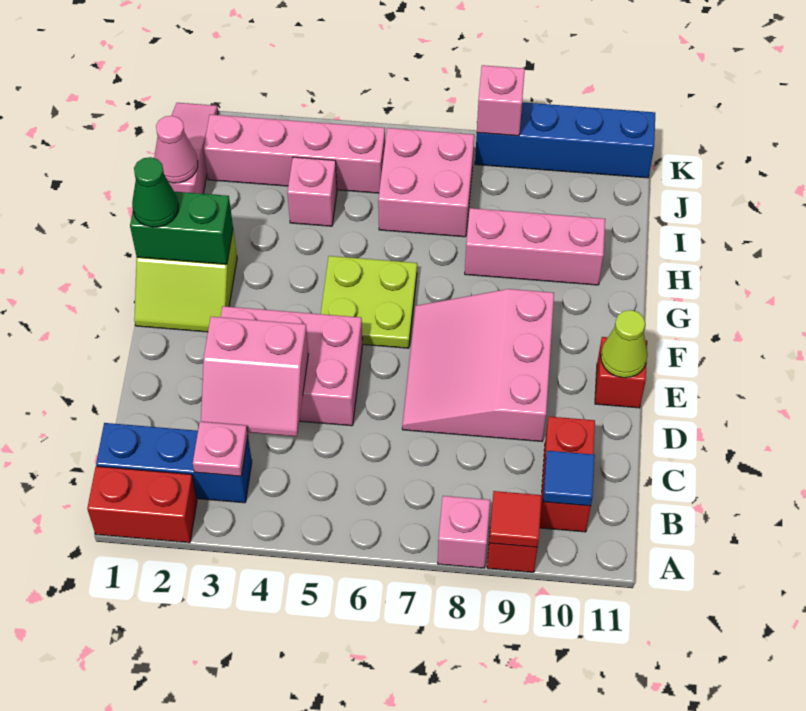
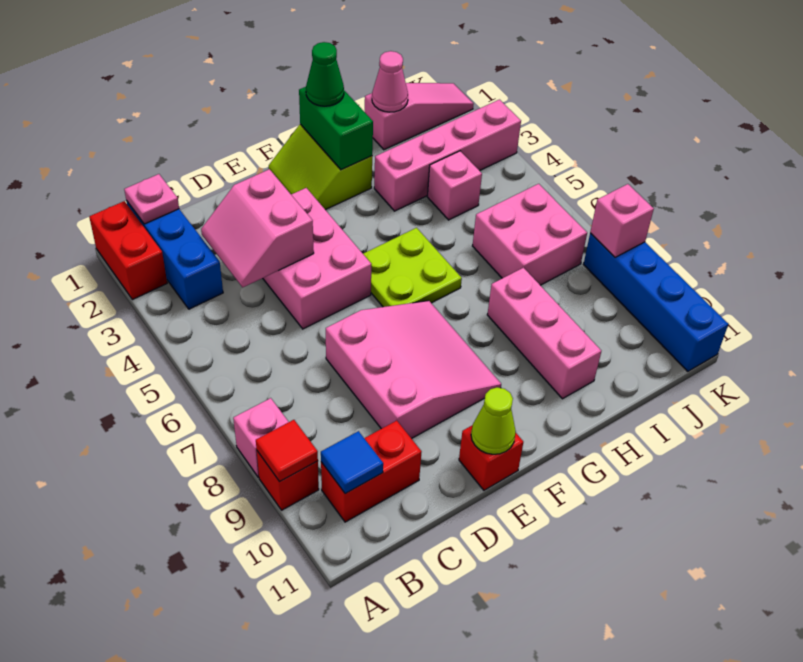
pink 1x1 plate [193,422,248,476] -> pink 1x1 plate moved to [124,174,179,224]
pink 3x3 slope [402,289,554,441] -> pink 3x3 slope turned to [326,301,501,439]
pink 1x4 brick [203,114,385,193] -> pink 1x4 brick turned to [374,100,521,211]

